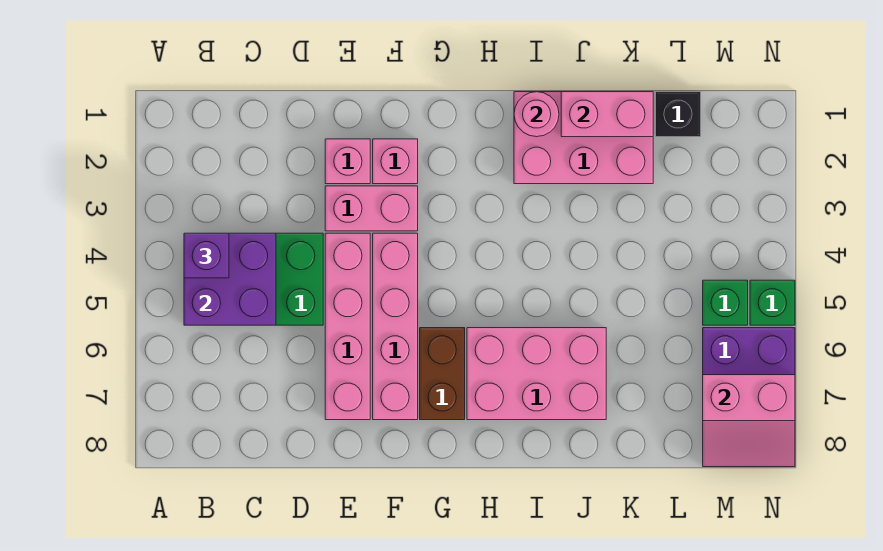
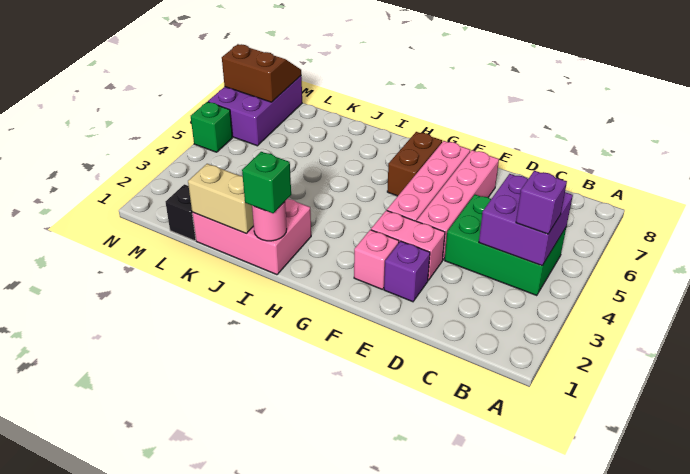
pink 1x1 brick [325,139,370,184] -> purple 1x1 brick [384,241,430,302]
pink 2x3 brick [467,328,606,420] -> none
pink 1x2 brick [561,92,653,137] -> tan 1x2 brick [188,164,254,233]
green 1x1 brick [703,280,748,325] -> green 1x1 brick moved to [242,152,291,213]
pink 2x2 slope [703,375,795,467] -> brown 2x2 slope [222,44,301,102]

